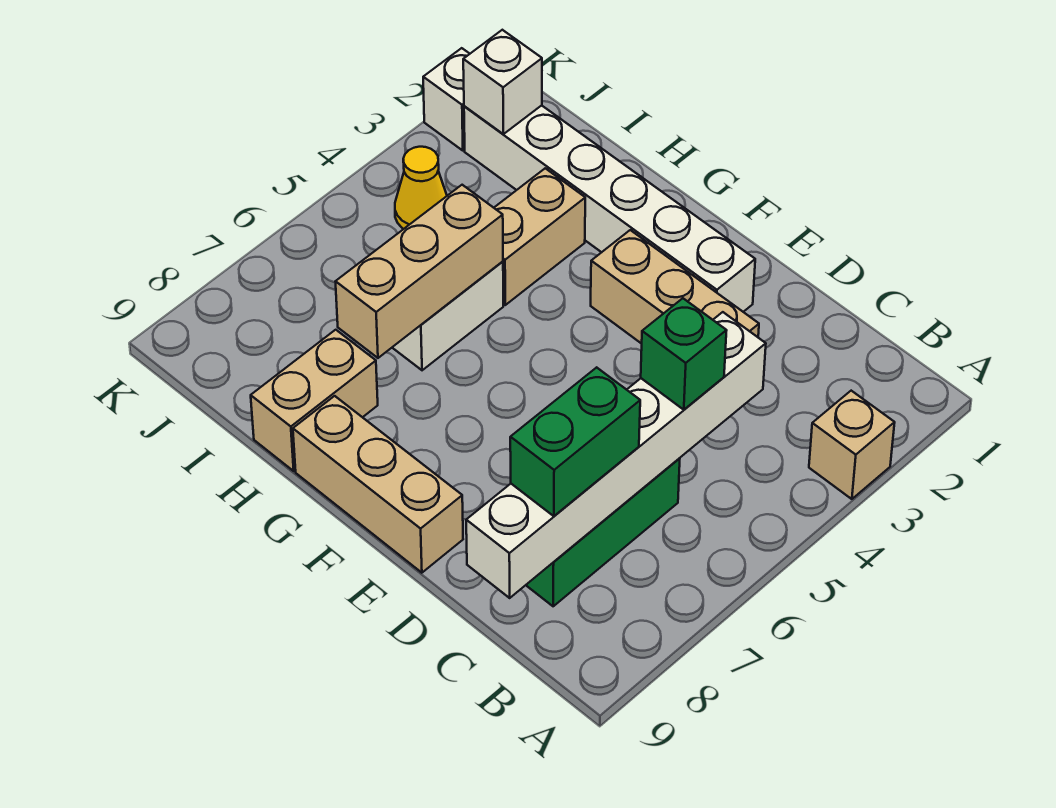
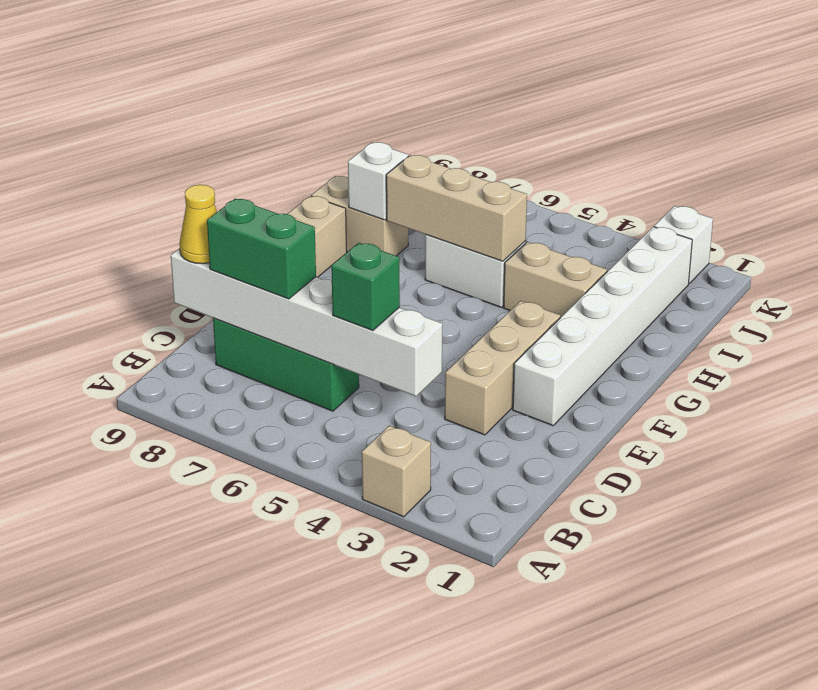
white 1x1 brick [463,30,542,134] -> white 1x1 brick moved to [348,142,408,220]
yellow 1x1 cone [395,147,447,229] -> yellow 1x1 cone moved to [179,185,217,264]

